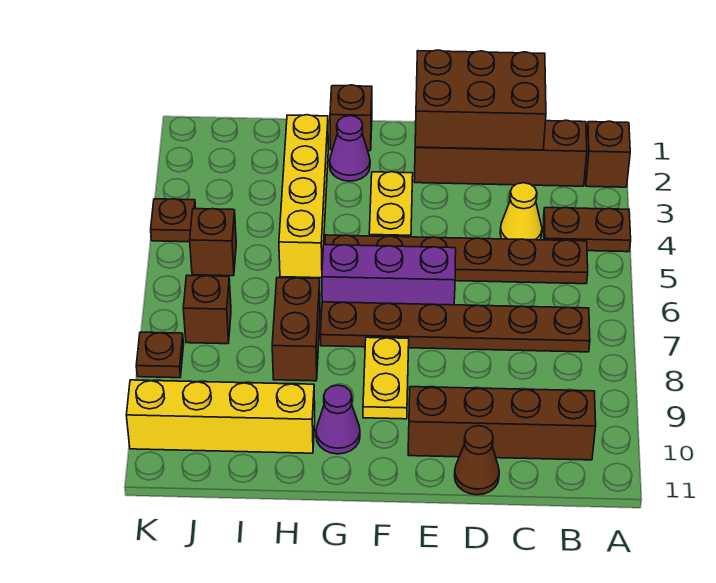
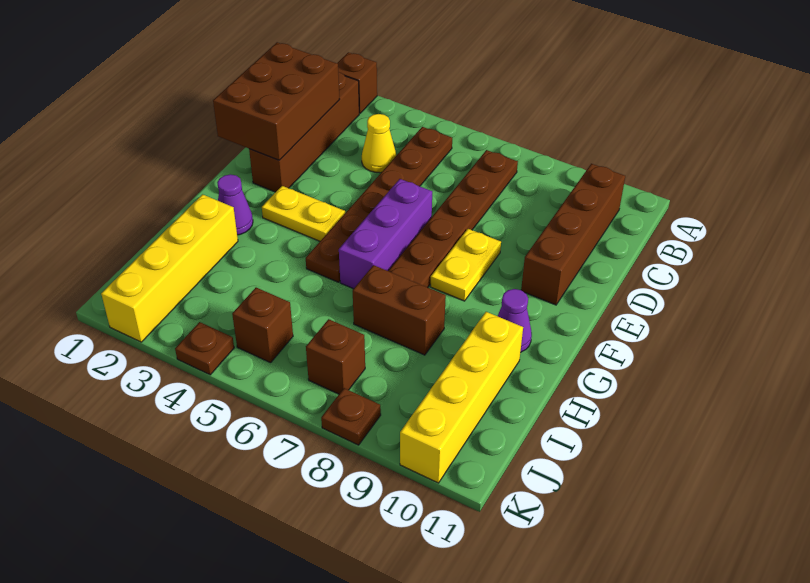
brown 1x2 plate [544,207,631,252] -> none
brown 1x1 cone [455,426,499,495] -> none
yellow 1x2 plate [363,337,409,419] -> yellow 1x2 plate turned to [430,229,501,301]
brown 1x1 brick [330,85,372,151] -> none
yellow 1x4 brick [279,115,328,278] -> yellow 1x4 brick turned to [101,194,238,342]

